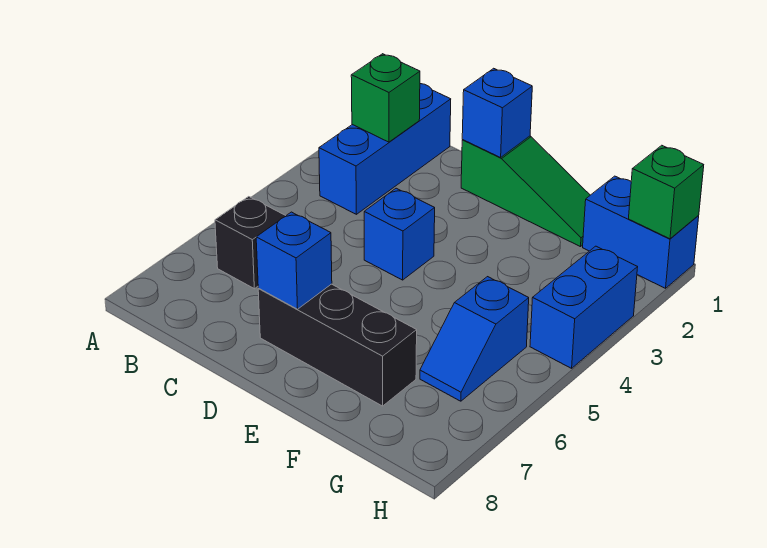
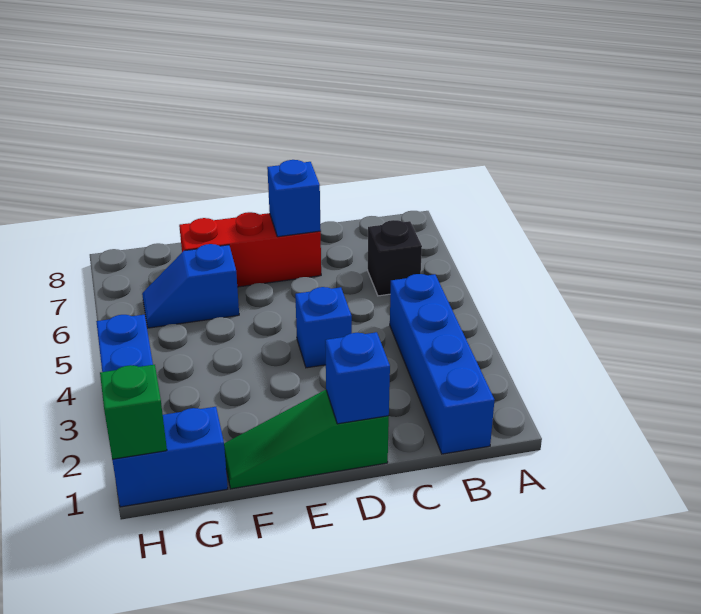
blue 1x3 brick [319,84,451,214] -> blue 1x4 brick [390,274,494,454]
green 1x1 brick [351,54,420,142] -> none
black 1x3 brick [258,284,417,406] -> red 1x3 brick [179,212,321,287]
blue 1x2 slope [420,277,529,401] -> blue 1x2 slope turned to [142,244,239,328]

